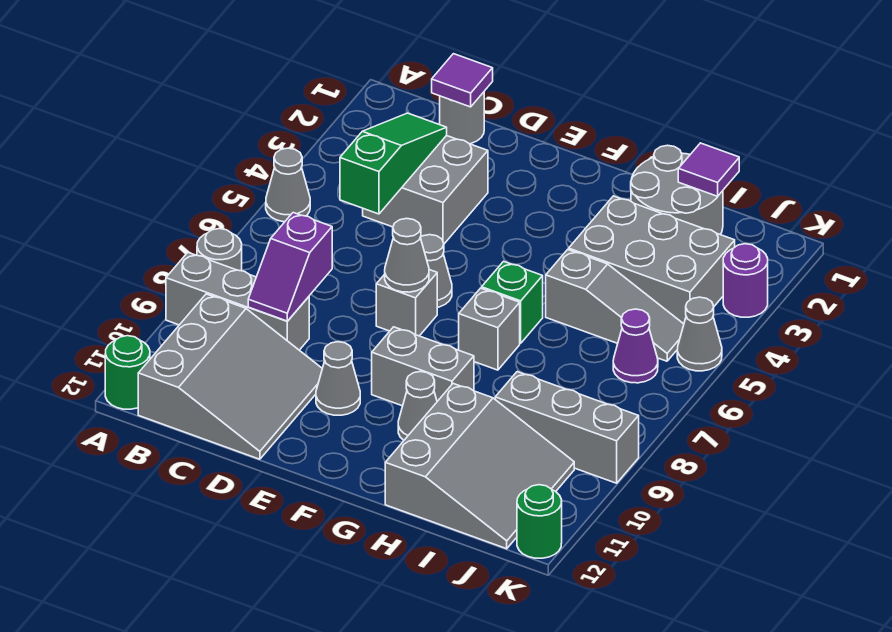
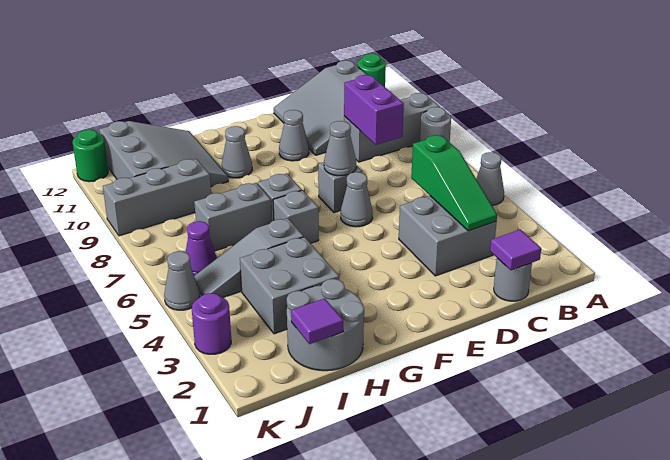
purple 1x2 slope [248,213,332,321] -> purple 1x2 brick [344,75,404,145]
grey 1x2 brick [372,327,474,406] -> grey 1x2 brick moved to [194,183,272,251]
green 1x1 brick [482,261,543,343] -> grey 1x1 brick [273,190,319,243]
grey 2x3 brick [569,196,735,324] -> grey 2x2 brick [240,237,339,334]
grey 3x3 slope [385,384,574,549] -> grey 3x3 slope turned to [99,121,228,187]

